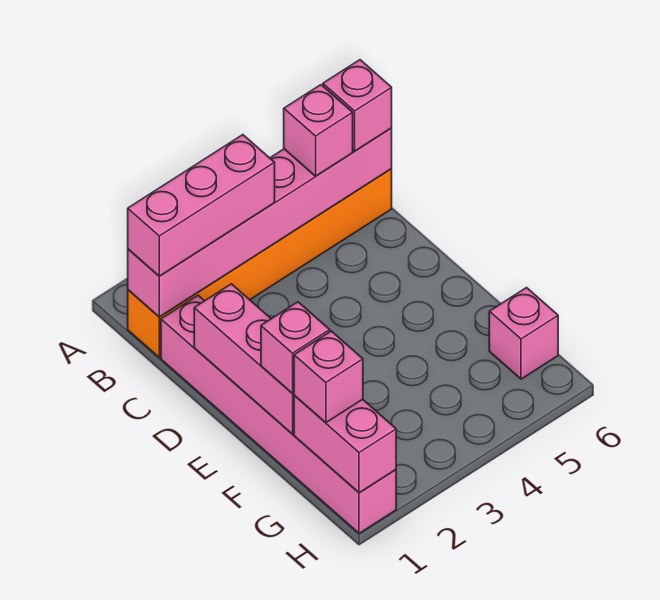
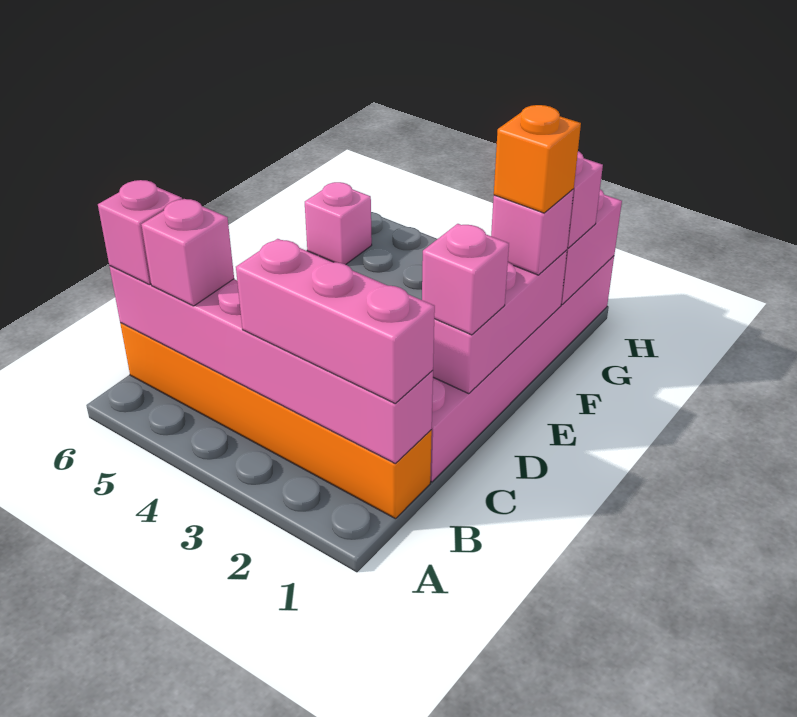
none -> pink 1x1 brick [422,224,509,335]
none -> orange 1x1 brick [494,105,581,213]

